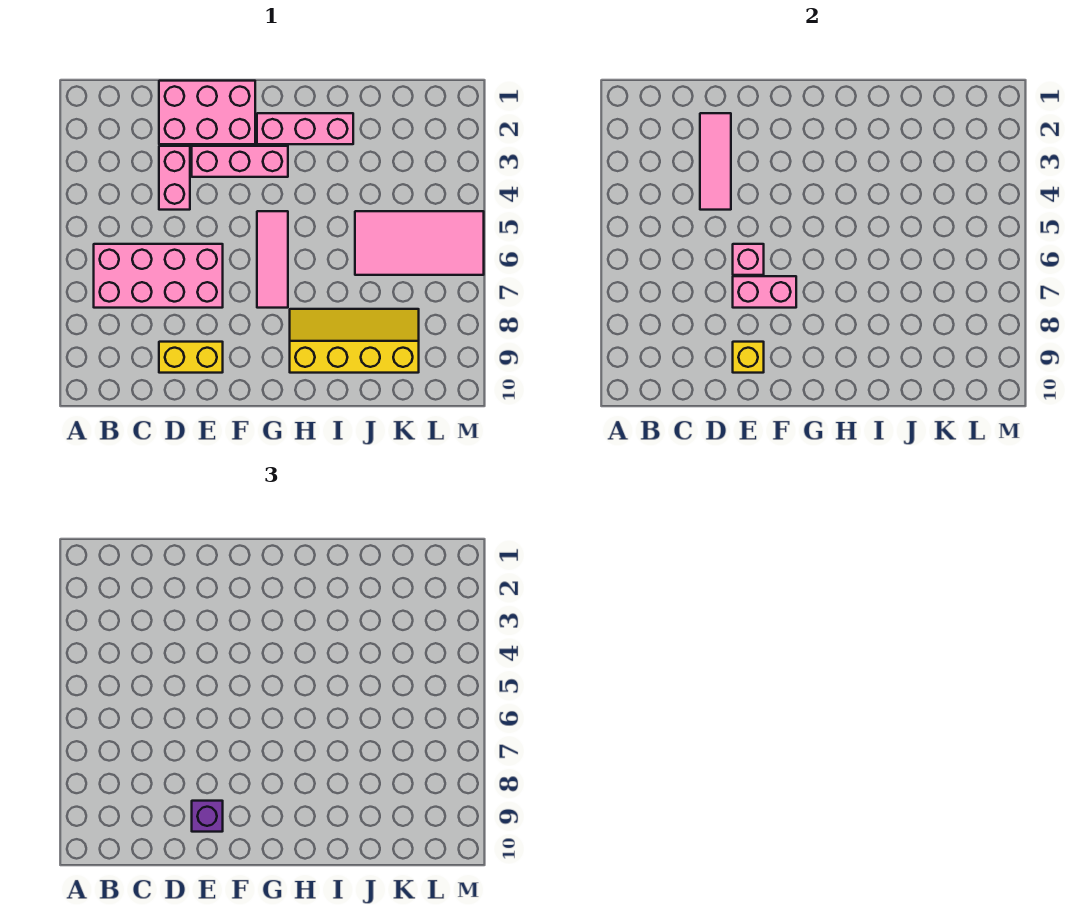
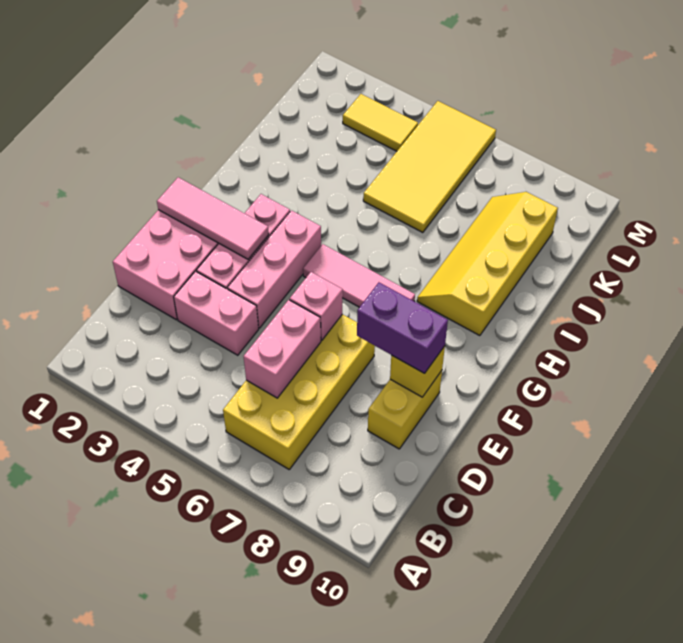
pink 2x4 brick [94,244,223,308] -> yellow 2x4 brick [223,314,375,469]
pink 1x3 tile [700,113,731,210] -> pink 1x3 tile moved to [157,177,269,259]
pink 1x2 brick [733,276,796,308] -> pink 1x2 brick moved to [244,300,321,398]
purple 1x1 brick [192,801,223,832] -> purple 1x2 brick [357,283,448,373]
pink 1x3 brick [257,113,353,144] -> pink 1x3 brick moved to [228,210,321,328]
pink 2x4 tile [355,211,484,275] -> yellow 2x4 tile [363,101,496,233]
none -> yellow 1x2 tile [343,94,418,151]

